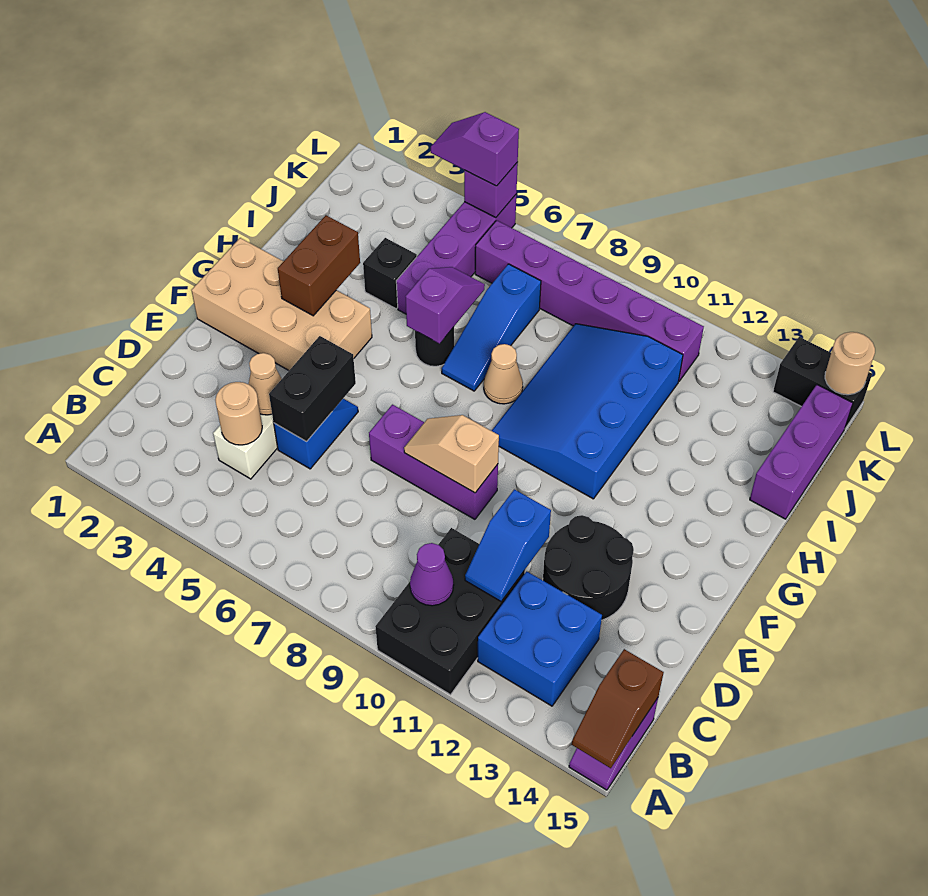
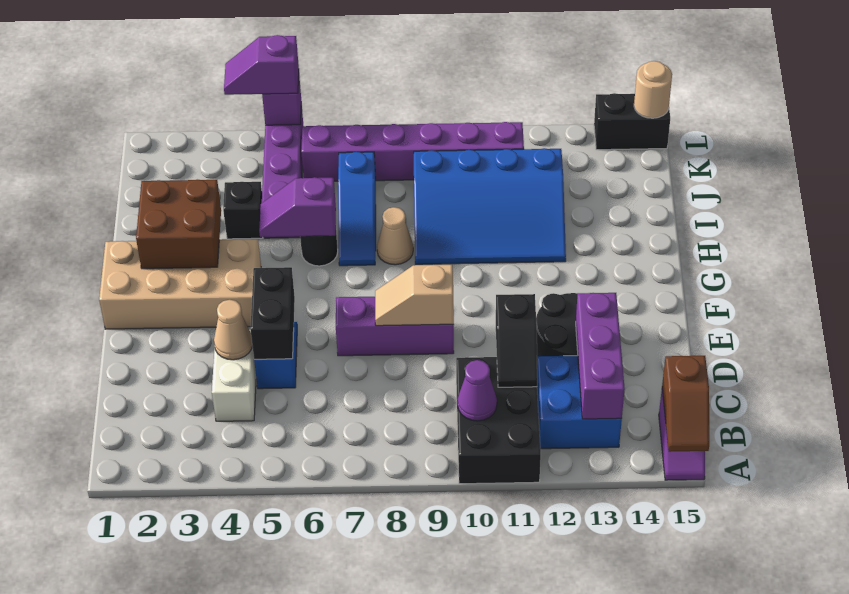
tan 1x1 round brick [215,382,262,445] -> none
blue 1x2 slope [465,489,551,601] -> black 1x2 slope [496,294,537,387]
brown 1x2 brick [278,215,360,316] -> brown 2x2 brick [136,180,221,269]
blue 3x4 slope [492,324,683,499] -> blue 3x4 slope turned to [414,148,566,264]
purple 1x2 slope [405,267,485,344] -> purple 1x2 slope turned to [259,177,336,237]
purple 1x3 brick [750,385,853,519] -> purple 1x3 brick moved to [576,293,625,419]

